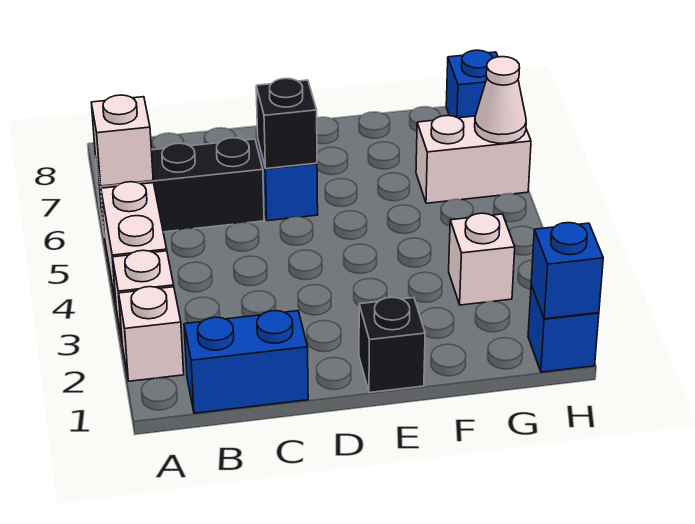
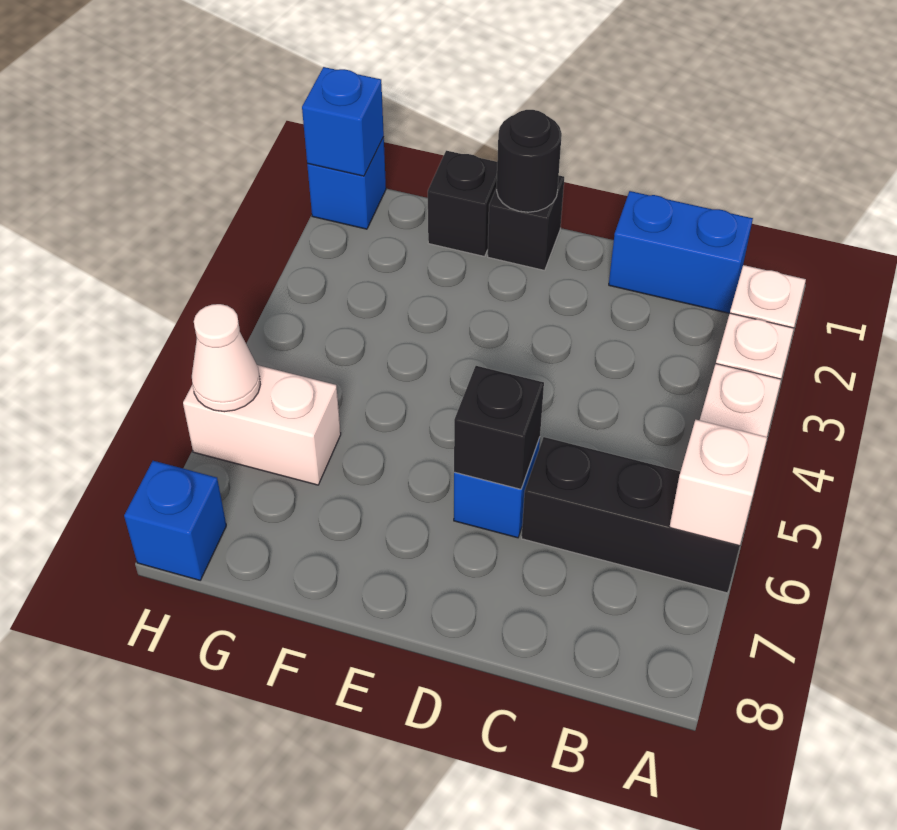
none -> black 1x1 round brick [497,110,562,212]
none -> black 1x1 brick [428,151,497,257]
white 1x1 brick [449,213,515,305] -> none

